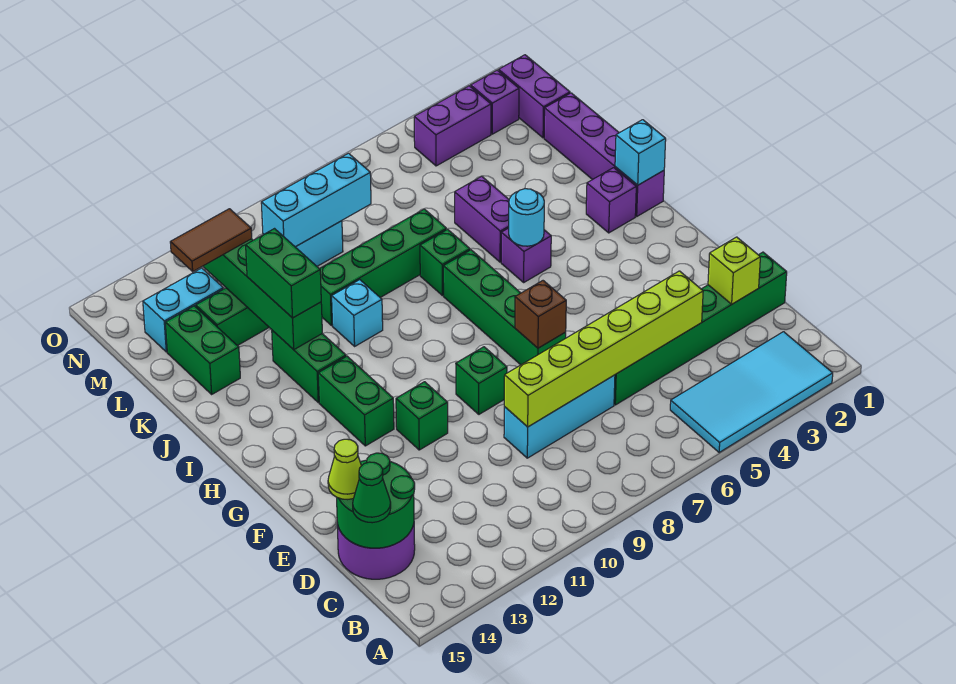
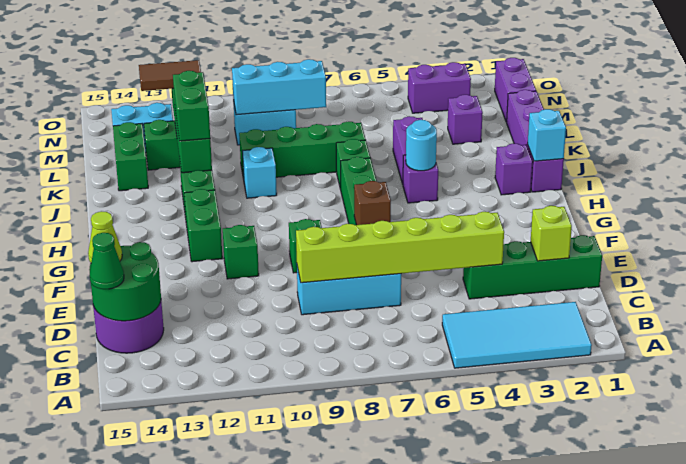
green 1x6 brick [614,252,787,405] -> green 1x4 brick [463,235,602,299]
purple 1x1 brick [470,70,519,134] -> purple 1x1 brick moved to [448,95,483,144]

